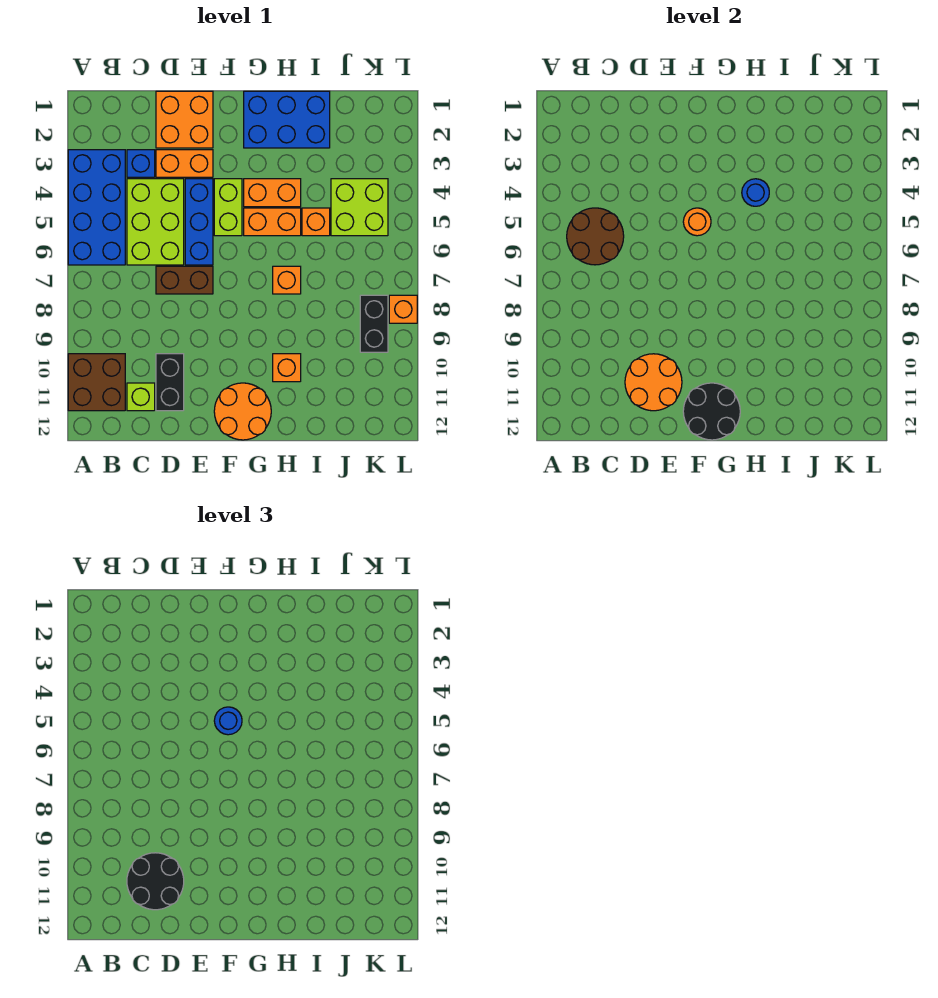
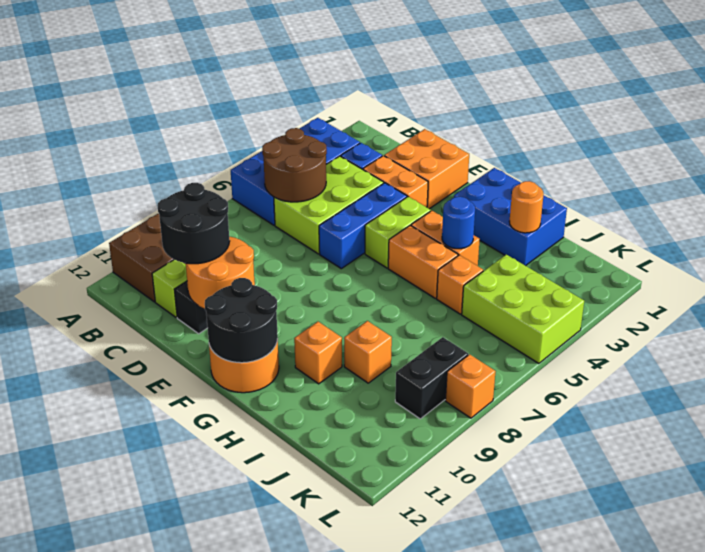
brown 1x2 brick [156,266,213,294] -> none
orange 1x1 round brick [683,208,711,236] -> orange 1x1 round brick moved to [509,181,544,233]
blue 1x1 round brick [214,707,242,735] -> none
orange 1x1 brick [273,266,301,294] -> orange 1x1 brick moved to [344,321,392,383]
lime 2x2 brick [331,179,388,236] -> lime 2x3 brick [462,255,584,364]

